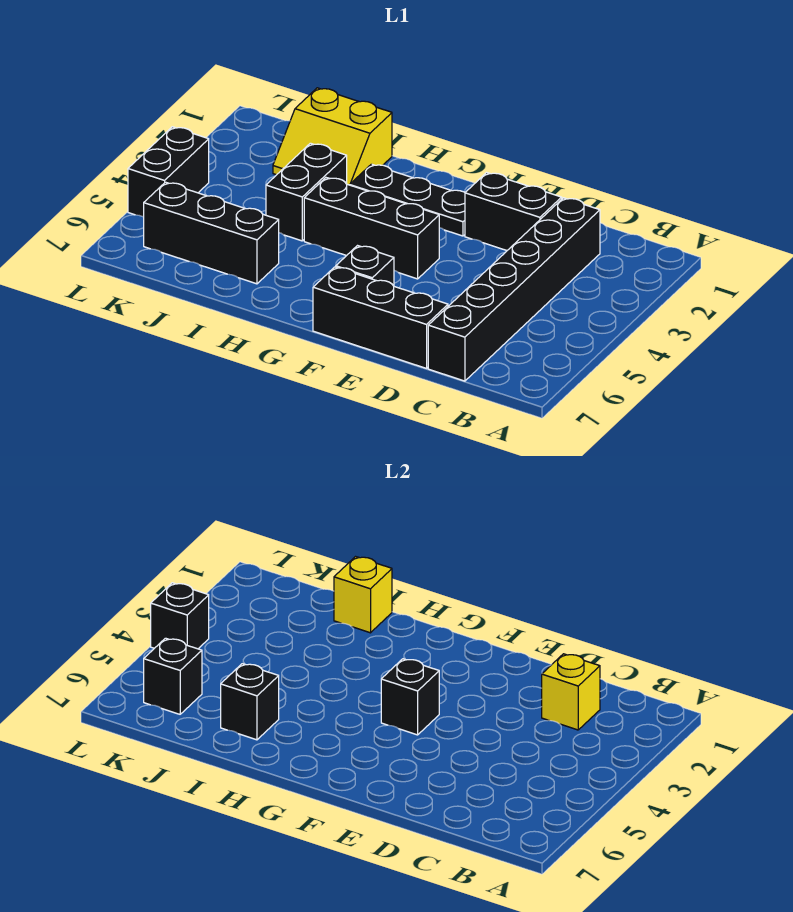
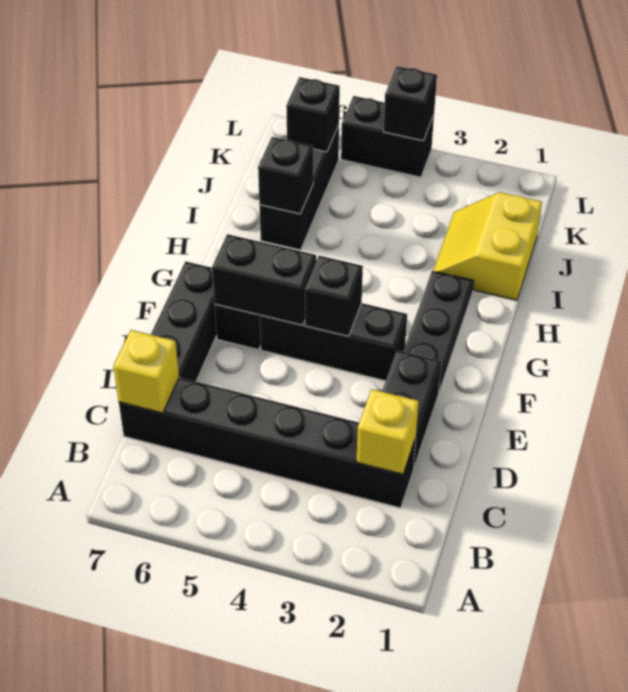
black 1x3 brick [304,178,439,279] -> black 1x3 brick turned to [260,303,407,381]
yellow 1x1 brick [334,557,392,633] -> yellow 1x1 brick moved to [113,330,179,413]
black 1x2 brick [266,143,347,241] -> black 1x2 brick moved to [212,234,316,325]

